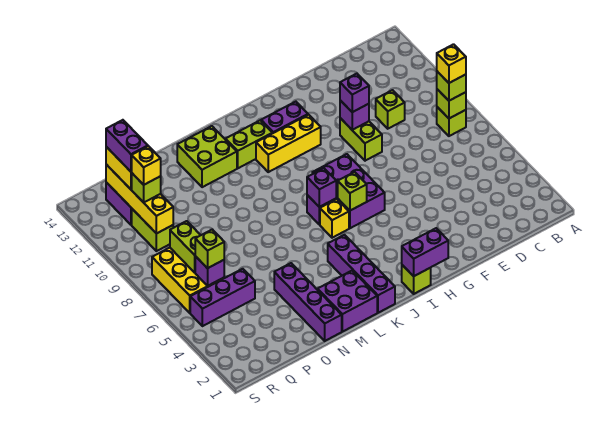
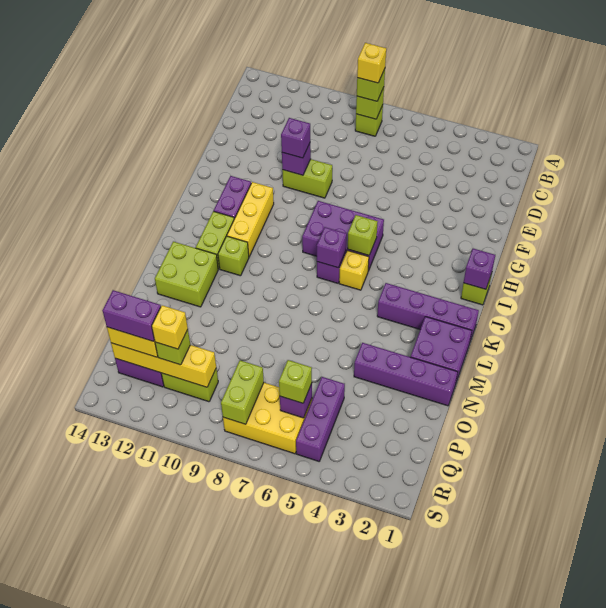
lime 1x1 brick [376,90,405,129] -> lime 1x1 brick moved to [218,236,249,276]
purple 1x2 brick [402,228,448,276] -> purple 1x1 brick [464,249,495,289]
lime 1x2 brick [170,221,201,273] -> lime 1x2 brick turned to [221,360,264,424]

